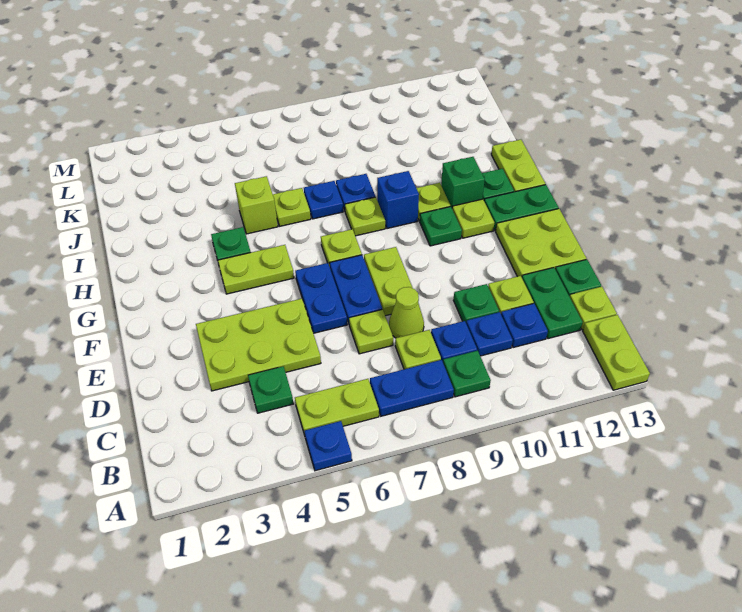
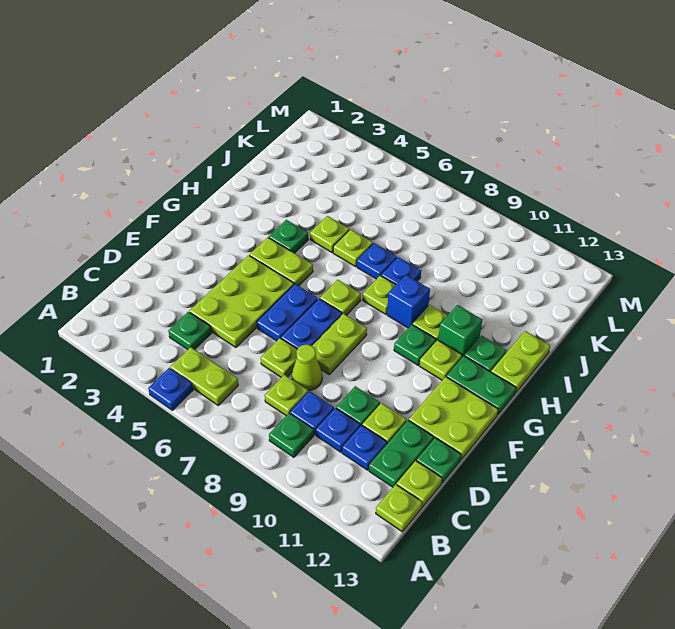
lime 1x2 plate [583,315,650,390] -> lime 1x1 plate [376,484,422,532]
blue 1x2 plate [370,360,454,416] -> none
lime 2x3 plate [196,299,321,391] -> lime 2x3 plate turned to [190,255,294,347]
lime 1x1 brick [235,176,278,234] -> lime 1x1 plate [310,216,349,252]

